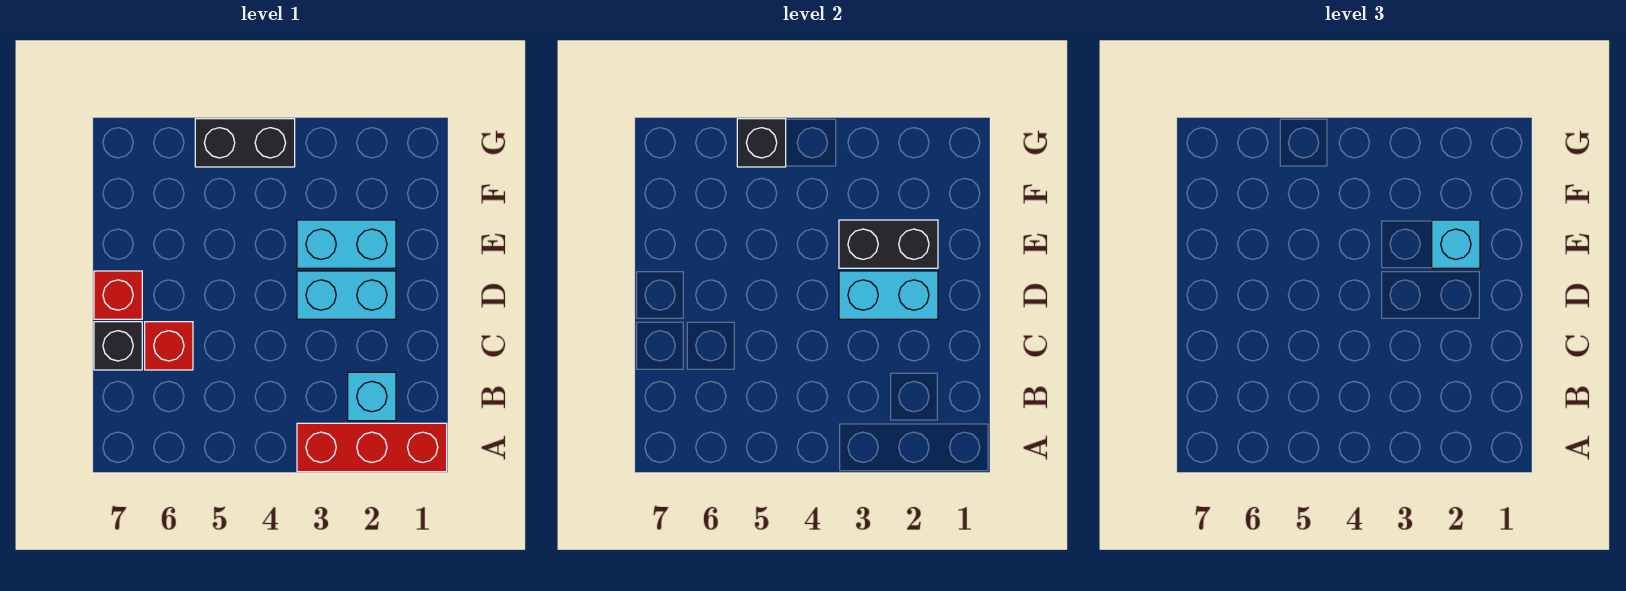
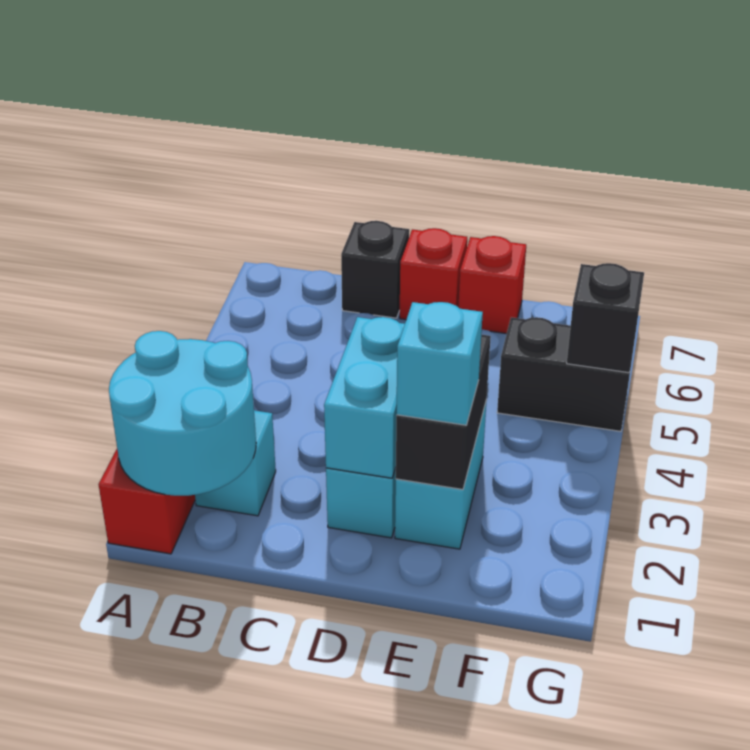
none -> cyan 2x2 round brick [109,331,256,496]
red 1x1 brick [145,322,193,370] -> red 1x1 brick moved to [458,236,526,334]
black 1x2 brick [195,119,295,167] -> black 1x2 brick turned to [497,317,633,431]

